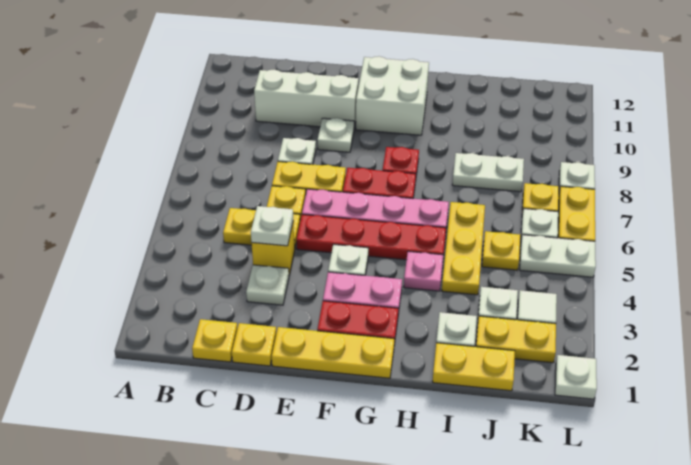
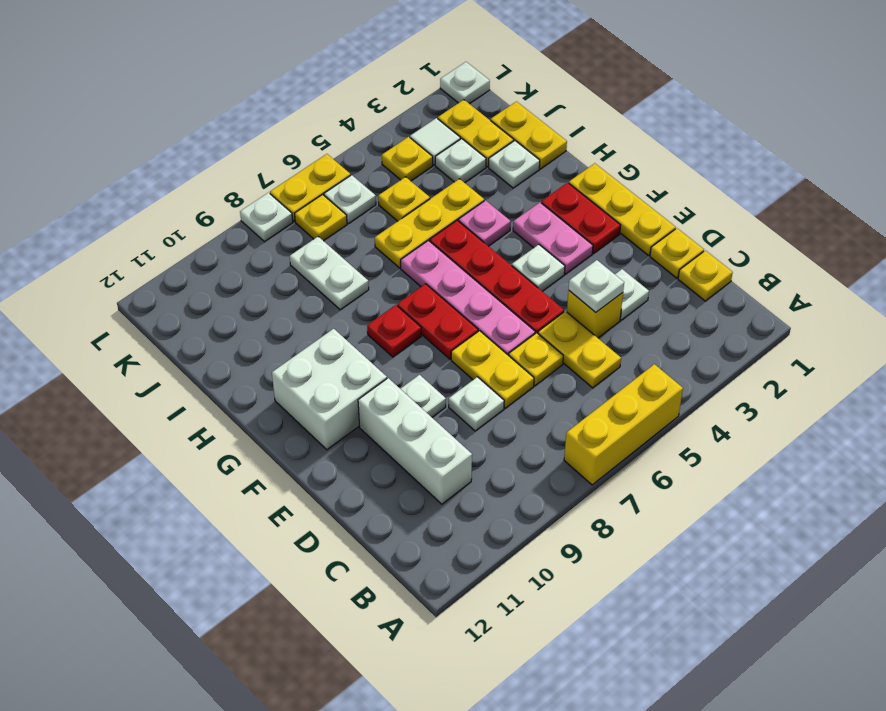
none -> yellow 1x3 brick [564,364,683,485]
none -> yellow 1x1 plate [382,137,433,181]
white 1x2 plate [520,235,596,277] -> none

